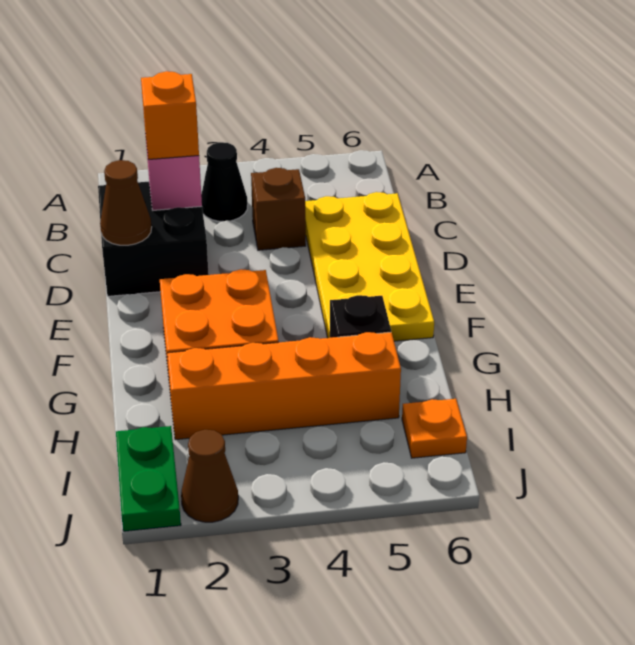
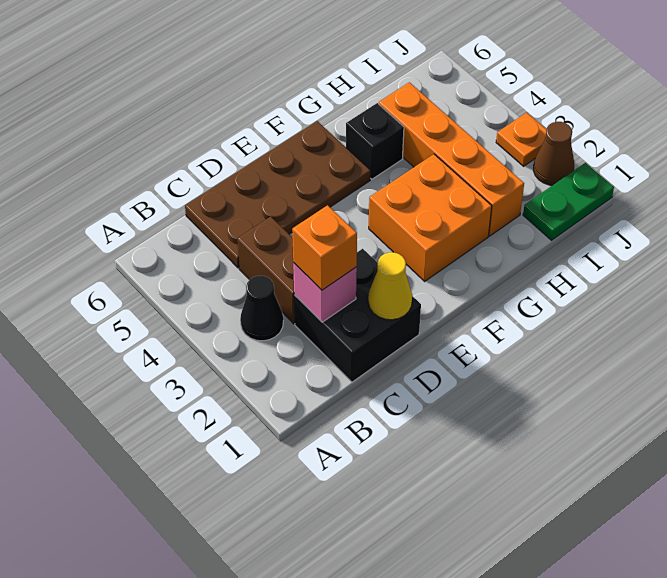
brown 1x1 brick [251,168,306,250] -> brown 1x2 brick [237,216,295,324]
yellow 2x4 plate [305,192,434,341] -> brown 2x4 plate [185,121,371,268]
brown 1x1 cone [100,160,152,245] -> yellow 1x1 cone [368,252,412,320]
orange 1x1 plate [402,399,467,458] -> orange 1x1 plate moved to [496,113,547,166]

